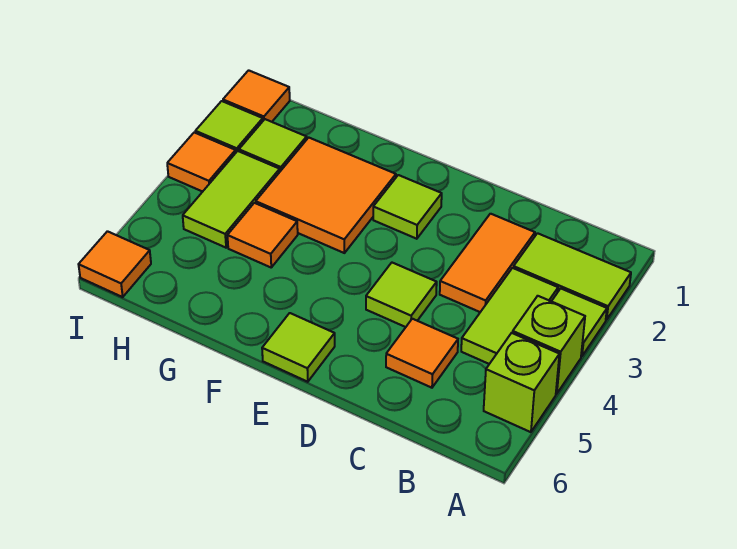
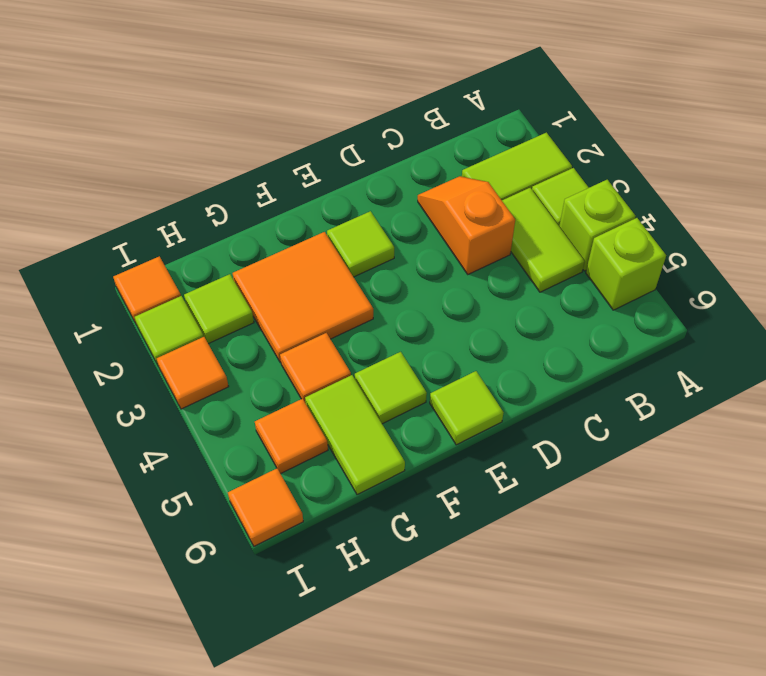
orange 1x2 tile [440,214,535,312] -> orange 1x2 slope [418,176,515,274]
orange 1x1 tile [386,319,458,388] -> orange 1x1 tile moved to [255,399,328,474]
lime 1x1 tile [366,263,437,327] -> lime 1x1 tile moved to [355,352,427,424]
lime 1x2 tile [183,151,280,248] -> lime 1x2 tile moved to [305,375,405,495]

